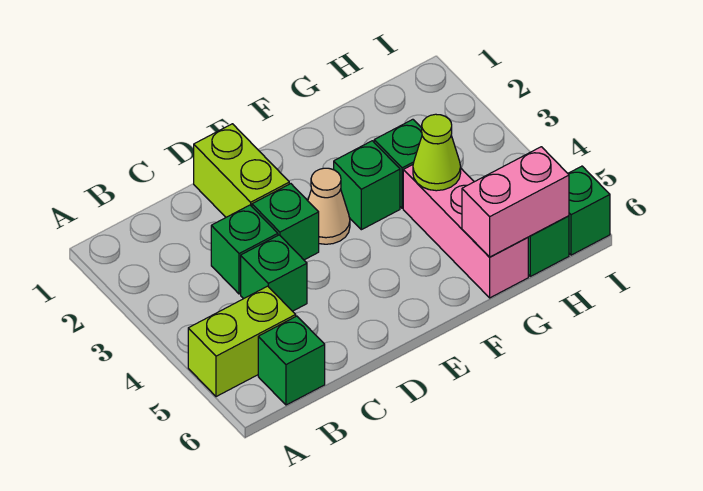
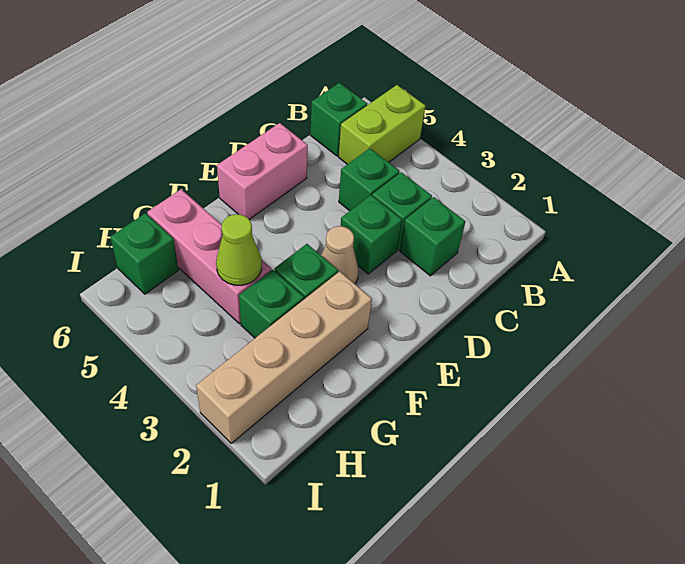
lime 1x2 brick [194,124,289,217] -> none
none -> tan 1x4 brick [196,271,372,443]
pink 1x2 brick [462,147,569,257] -> pink 1x2 brick moved to [217,123,308,219]
green 1x1 brick [568,166,610,255] -> green 1x1 brick moved to [400,197,465,276]

